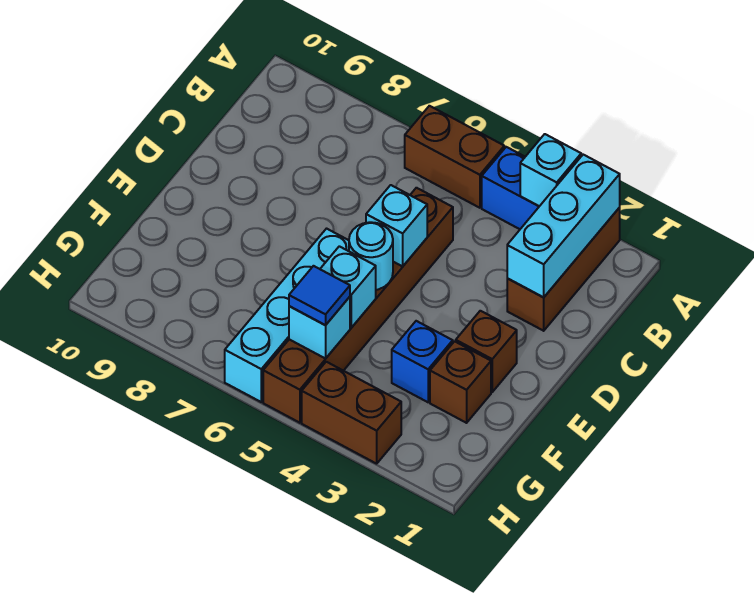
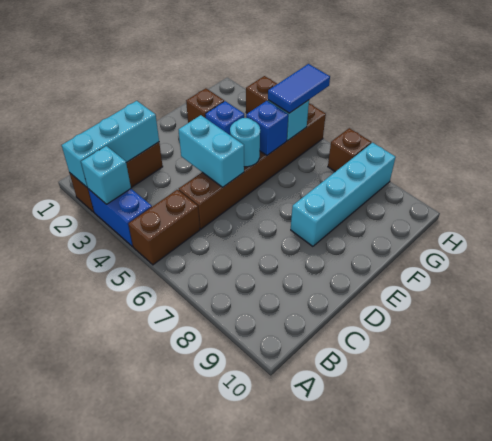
brown 1x2 brick [405,106,504,208] -> brown 1x2 brick turned to [128,190,200,265]
cyan 1x1 brick [366,185,427,266] -> cyan 1x2 brick [179,115,244,187]
brown 1x1 brick [456,311,517,392] -> brown 1x1 brick moved to [328,128,371,172]
cyan 1x4 brick [225,229,349,402] -> cyan 1x4 brick moved to [291,143,396,246]
cyan 1x1 brick [320,246,376,328] -> blue 1x1 brick [246,101,288,156]
blue 1x1 tile [289,266,350,325] -> blue 1x2 tile [268,64,330,113]

